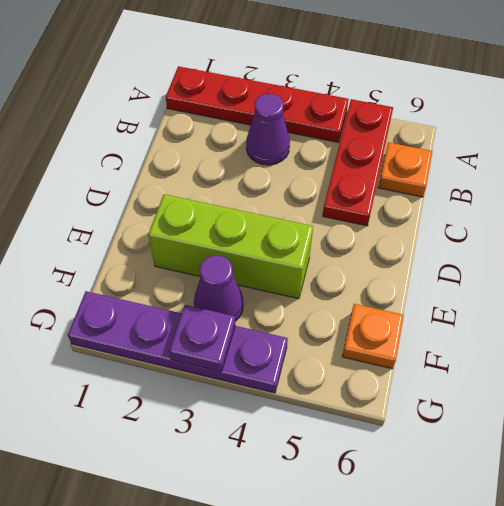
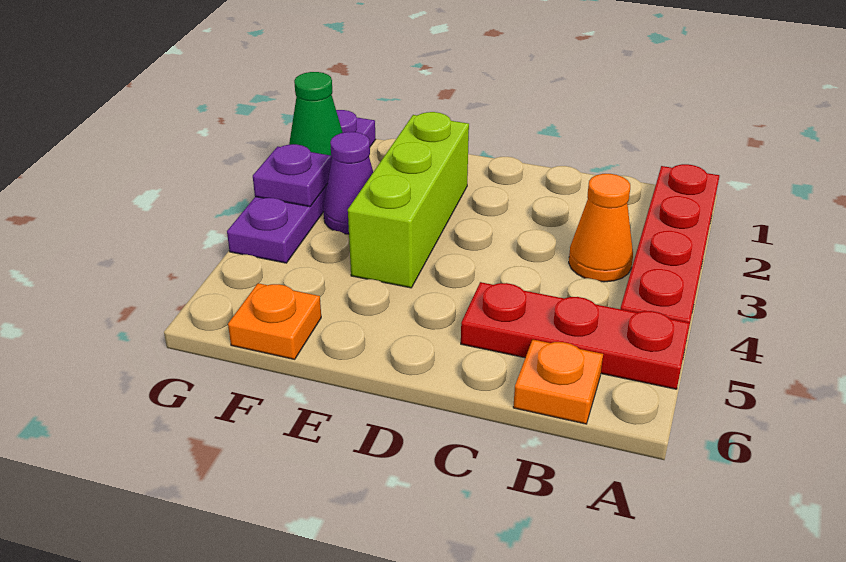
purple 1x1 cone [246,94,290,165] -> orange 1x1 cone [569,174,633,282]
none -> green 1x1 cone [289,72,343,155]

